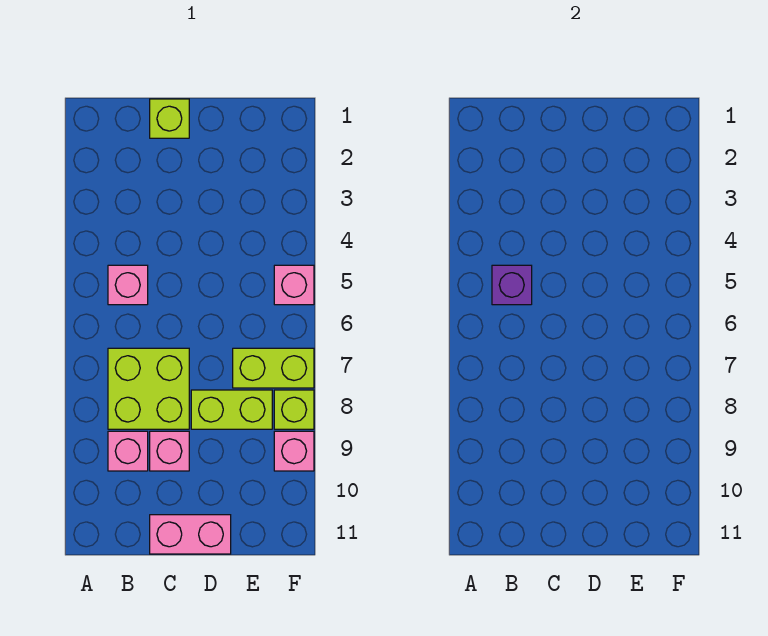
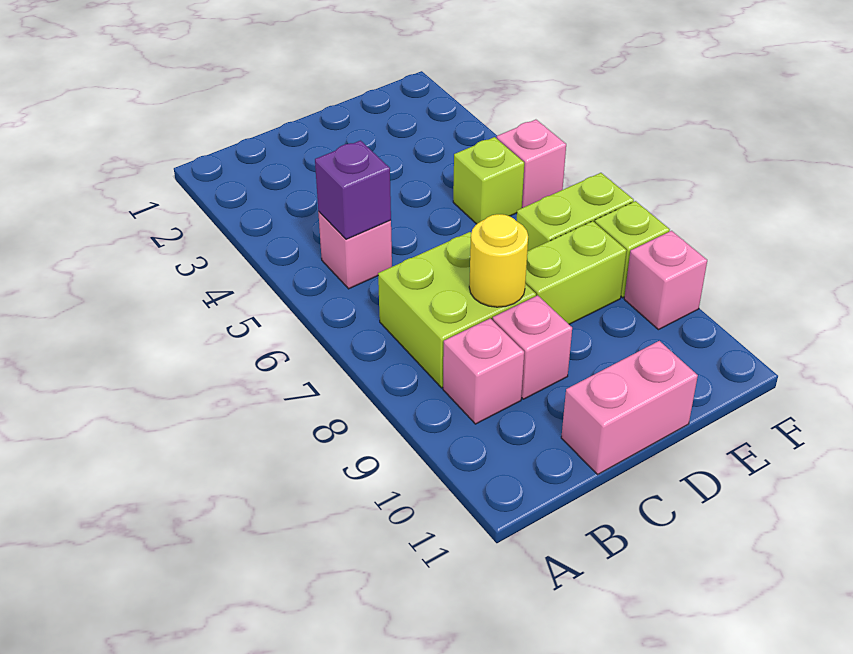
lime 1x1 brick [150,99,189,138] -> lime 1x1 brick moved to [453,137,524,224]
none -> yellow 1x1 round brick [469,214,528,307]

